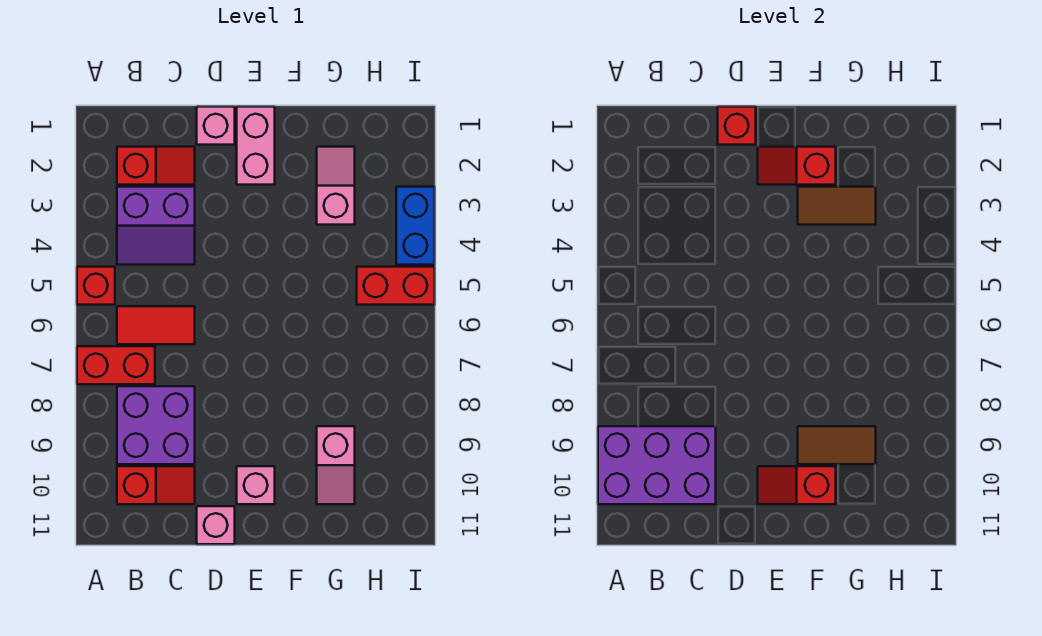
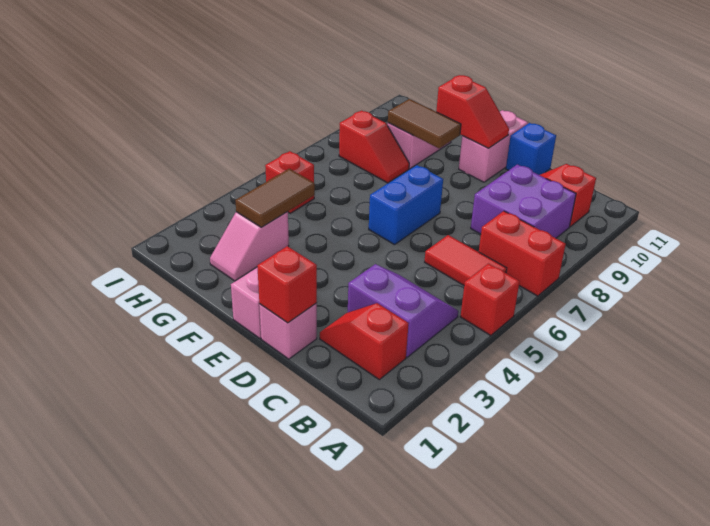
purple 2x3 brick [598,426,716,504] -> none
pink 1x1 brick [197,506,235,544] -> blue 1x1 brick [506,123,556,175]
red 1x2 slope [758,147,836,185] -> red 1x2 slope moved to [339,111,409,183]
pink 1x1 brick [237,466,275,504] -> pink 1x2 brick [459,110,528,182]
brown 1x2 tile [798,187,876,225] -> brown 1x2 tile turned to [235,169,315,227]
red 1x2 brick [357,267,435,305] -> red 1x1 brick [265,151,314,213]
blue 1x2 brick [396,187,435,265] -> blue 1x2 brick moved to [369,165,443,245]

